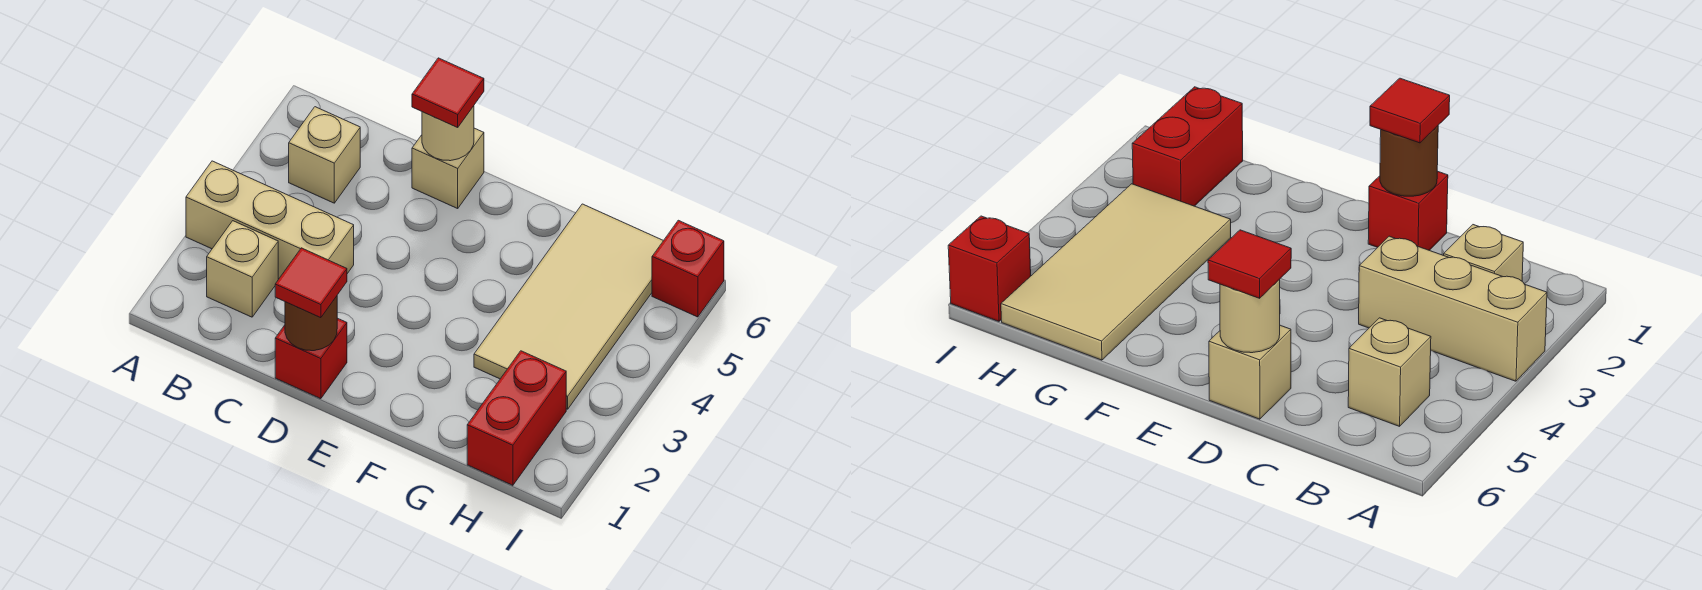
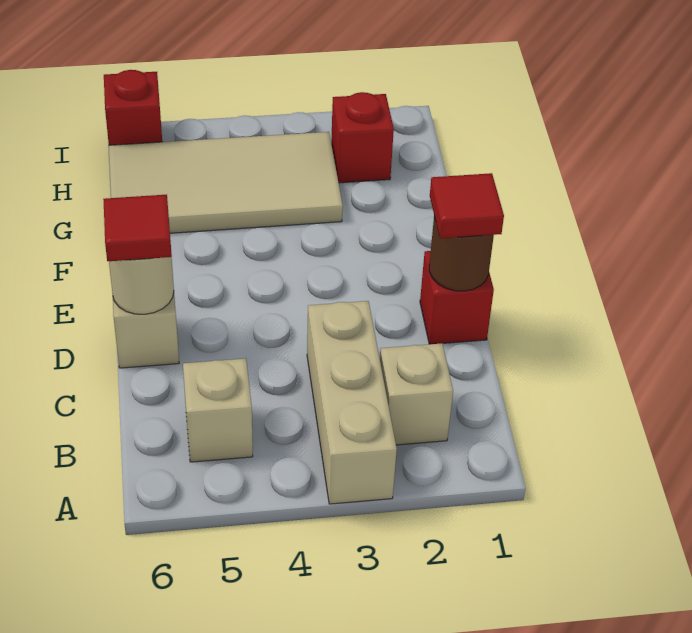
red 1x2 brick [467,351,566,485] -> red 1x1 brick [331,92,394,183]

